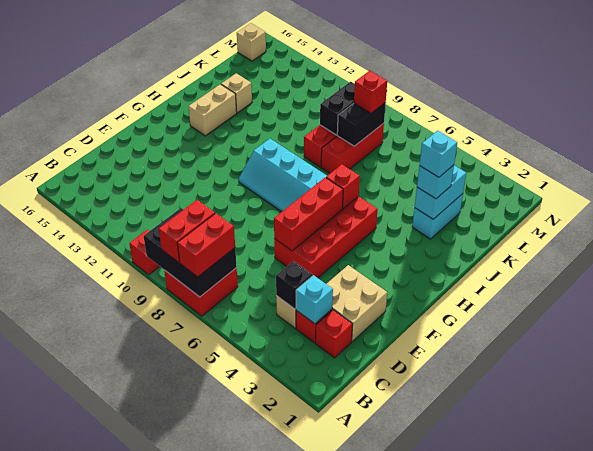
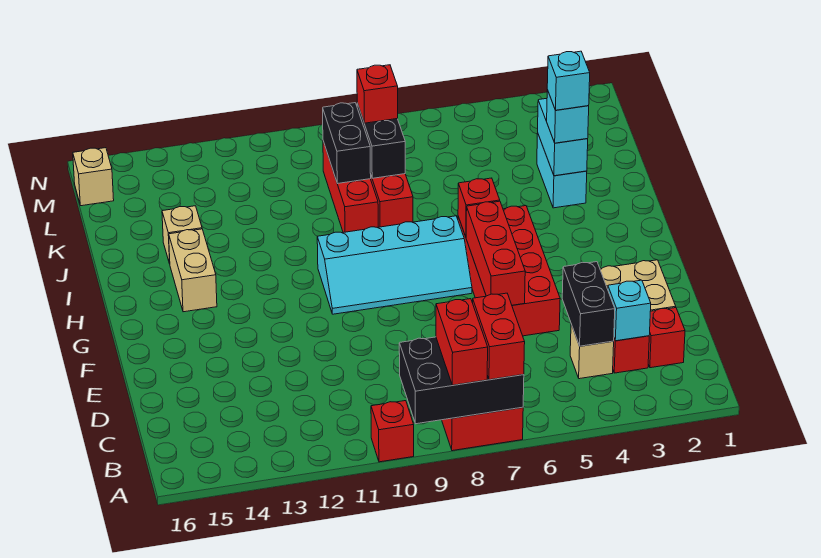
black 1x1 brick [276,261,313,309] -> black 1x2 brick [562,262,615,346]

